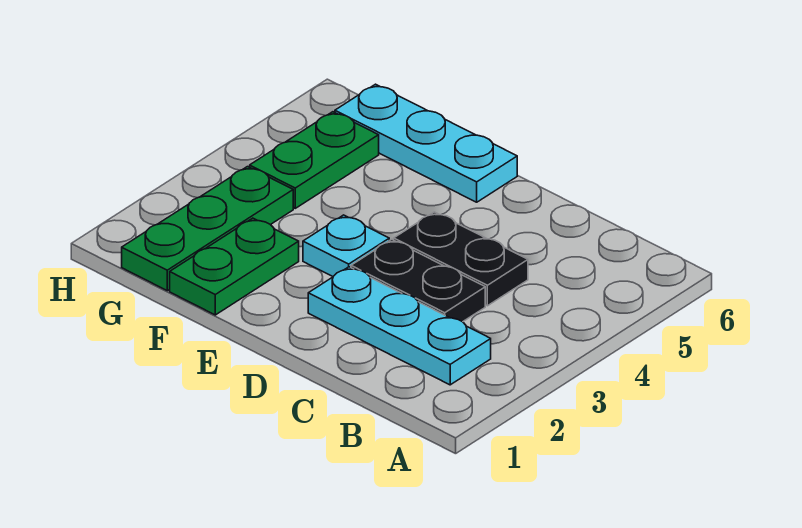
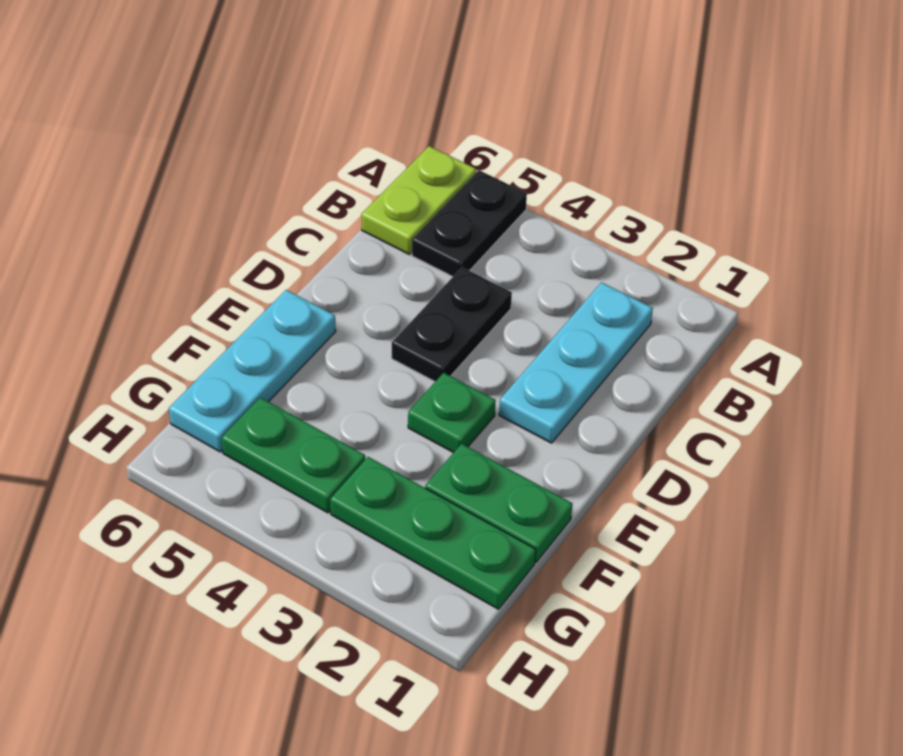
none -> lime 1x2 plate [361,146,476,254]
black 1x2 plate [351,239,485,322] -> black 1x2 plate moved to [412,170,527,277]
cyan 1x1 plate [303,215,389,276] -> green 1x1 plate [408,373,496,453]

